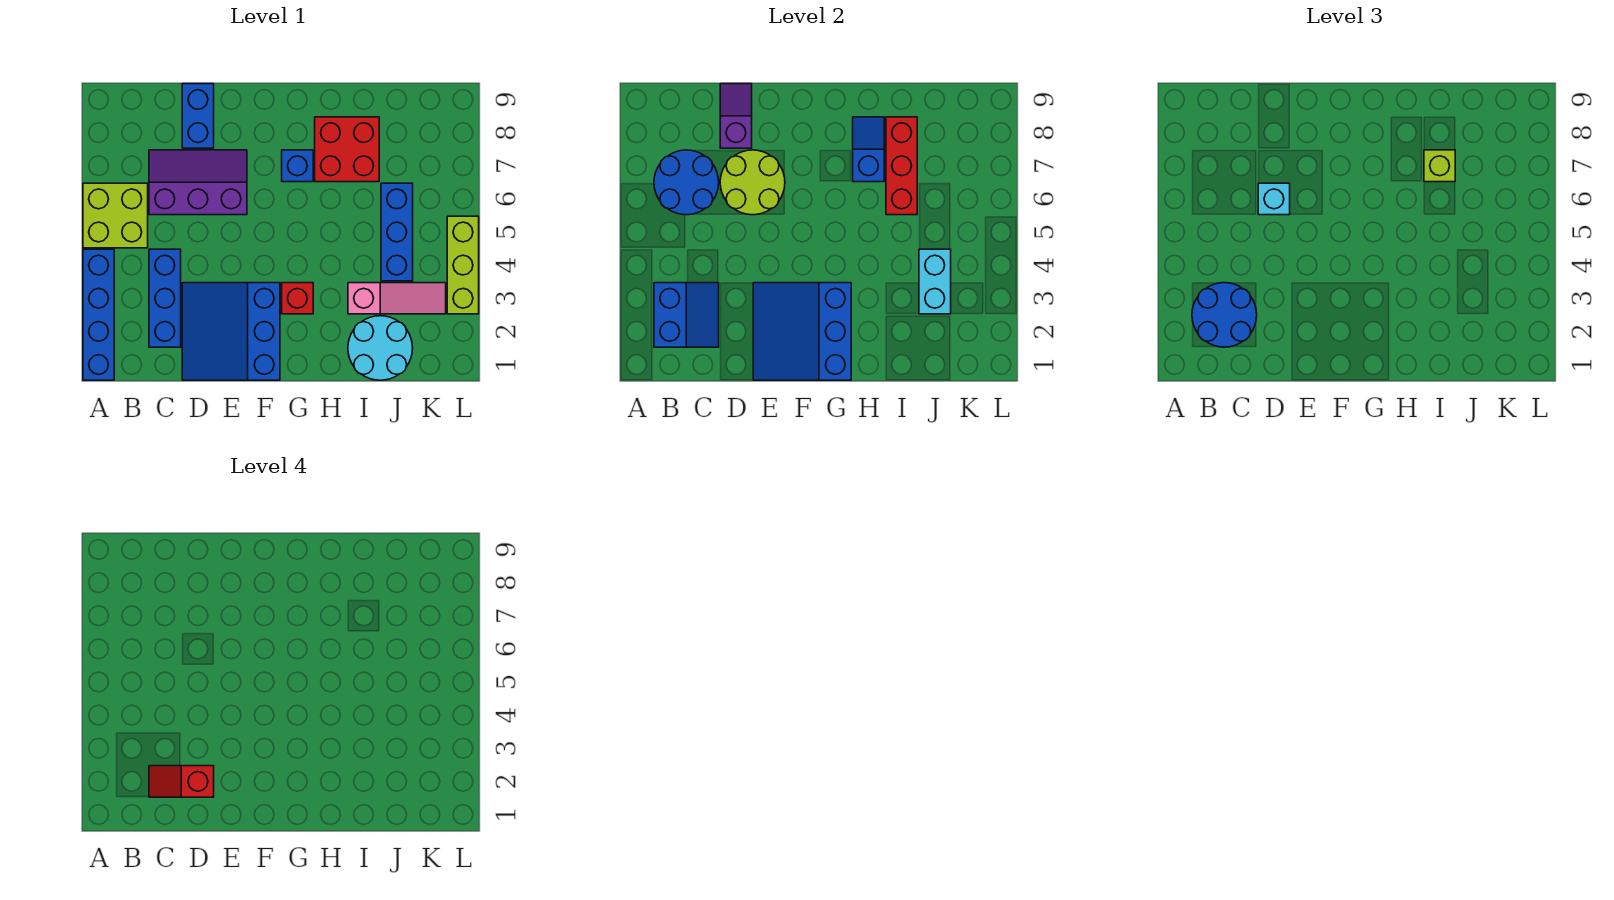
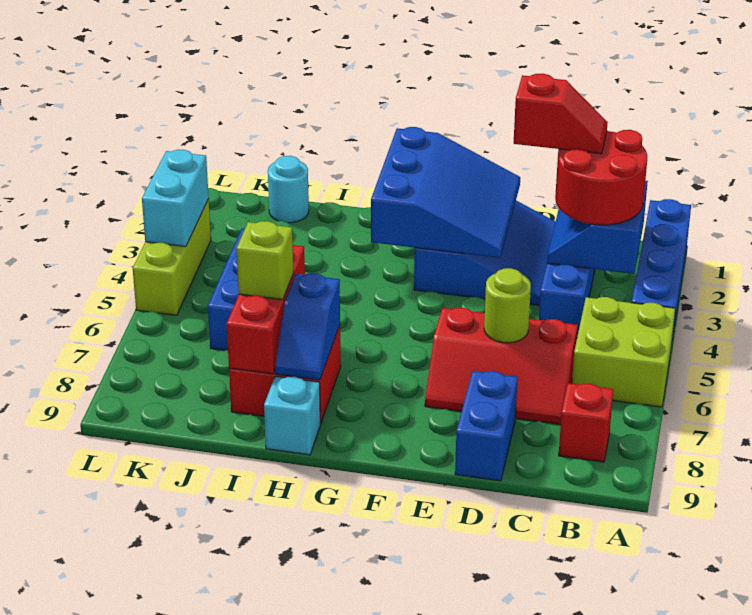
blue 2x2 round brick [1192,283,1257,347] -> red 2x2 round brick [555,130,647,225]
blue 2x2 round brick [654,150,719,215] -> none
purple 2x3 slope [149,150,247,215] -> red 2x3 slope [425,308,578,425]
lime 2x2 round brick [720,150,785,215] -> lime 1x1 round brick [484,268,531,343]
cyan 1x1 brick [1258,183,1290,215] -> cyan 1x1 brick moved to [264,376,320,455]
purple 1x2 slope [720,84,752,148] -> none
red 1x1 brick [282,283,313,314] -> red 1x1 brick moved to [559,383,613,462]
blue 1x1 brick [282,150,313,182] -> none
cyan 2x2 round brick [348,316,413,380] -> cyan 1x1 round brick [268,156,309,223]
pink 1x3 slope [348,283,446,314] -> none
cyan 1x2 brick [919,249,951,314] -> cyan 1x2 brick moved to [142,150,209,247]

